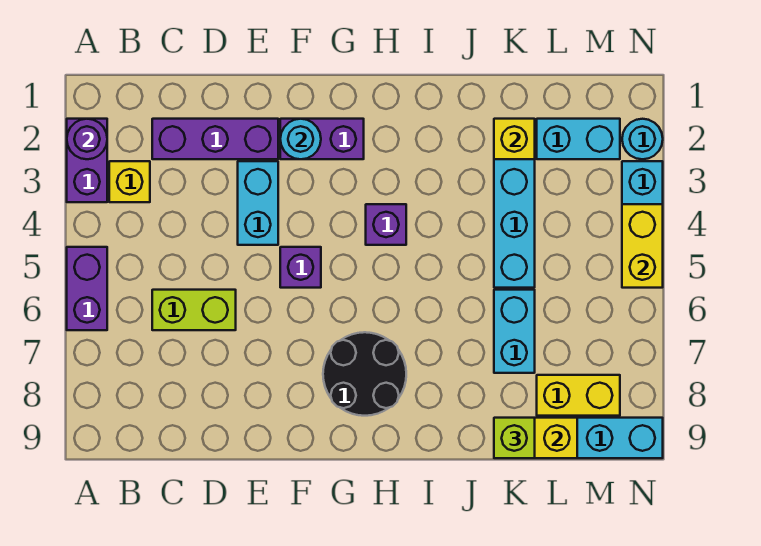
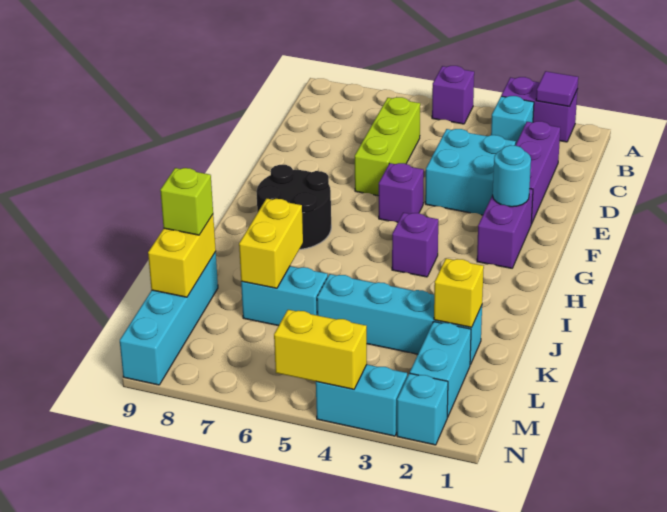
purple 1x1 round brick [67,119,107,159] -> purple 1x1 tile [536,71,578,107]
purple 1x2 brick [67,247,107,330] -> purple 1x1 brick [432,66,474,124]
yellow 1x1 brick [109,161,150,202] -> cyan 1x1 brick [491,96,534,145]
lime 1x2 brick [152,290,236,330] -> lime 1x3 brick [355,97,420,196]
cyan 1x2 brick [238,161,278,245] -> cyan 2x2 brick [425,129,516,215]
yellow 1x2 brick [537,375,620,416] -> yellow 1x2 brick moved to [239,198,303,288]
cyan 1x1 round brick [622,119,663,159] -> cyan 1x1 brick [397,373,448,445]

